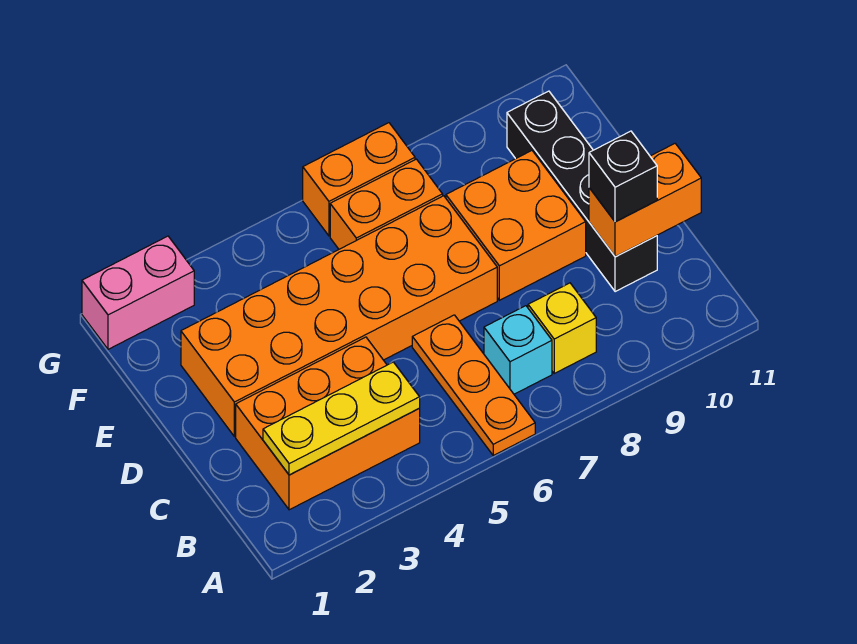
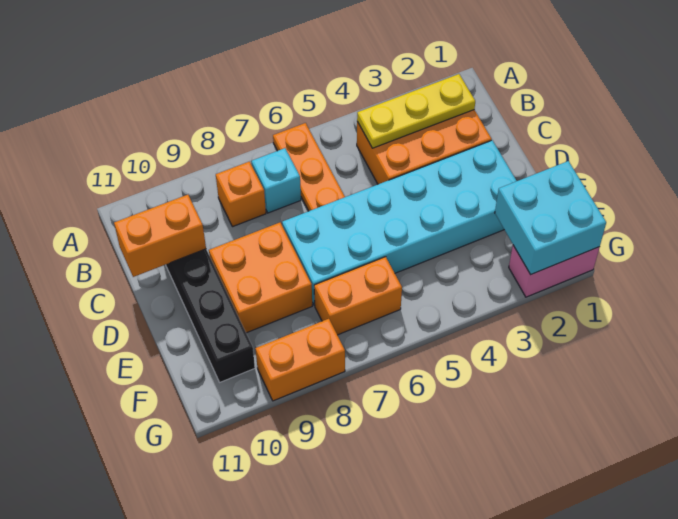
yellow 1x1 brick [528,283,596,373] -> orange 1x1 brick [216,162,266,227]
black 1x1 brick [589,131,657,222] -> none
orange 2x6 brick [181,196,497,437] -> cyan 2x6 brick [282,140,516,306]
none -> cyan 2x2 brick [495,161,606,275]
orange 1x2 brick [303,123,415,236] -> orange 1x2 brick moved to [255,319,345,401]

